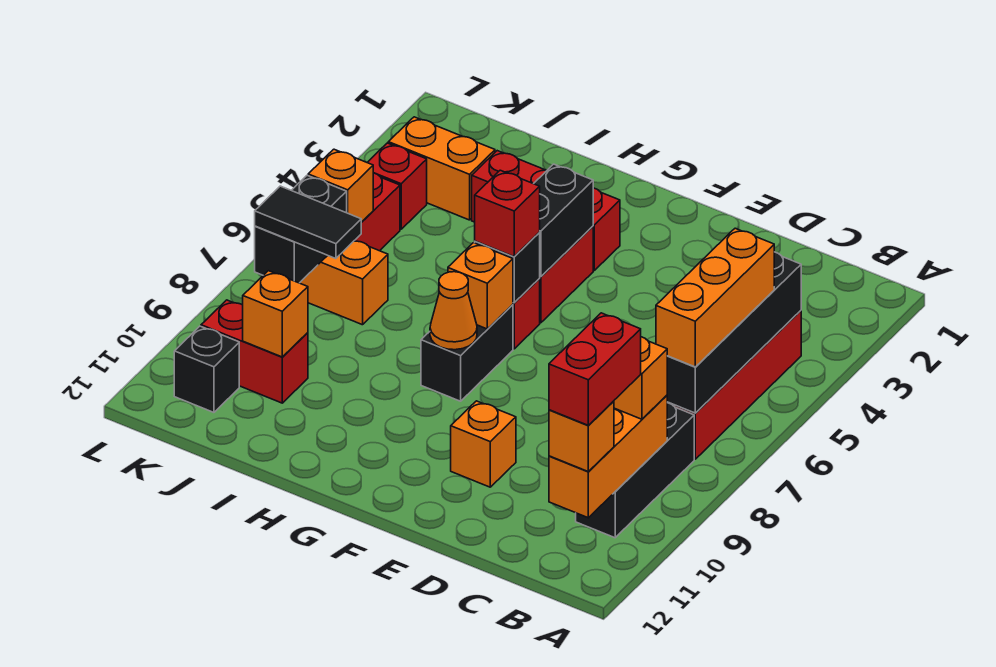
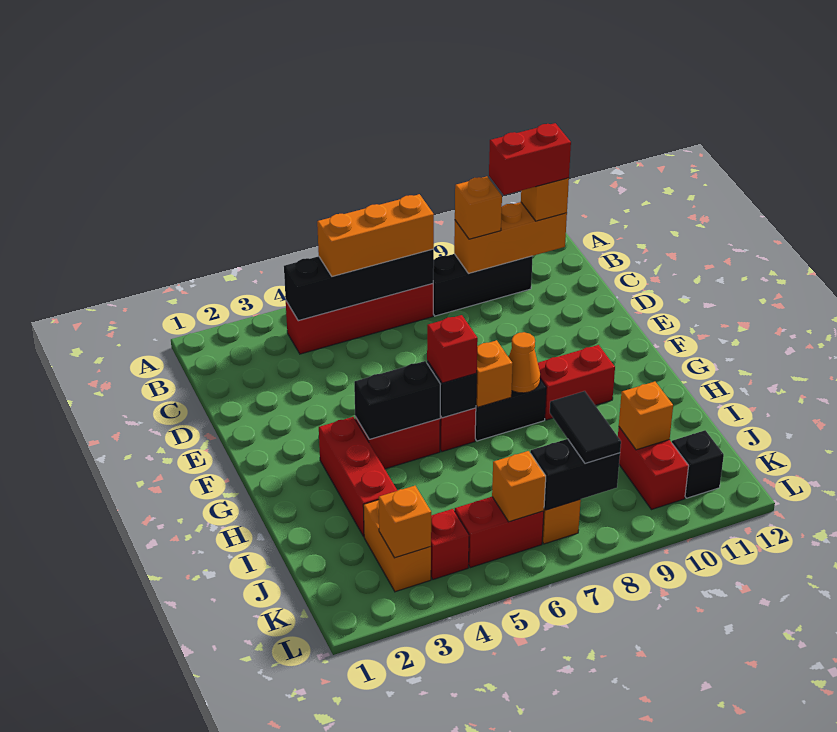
orange 1x1 brick [451,401,516,487] -> orange 1x1 brick moved to [379,486,431,558]
none -> red 1x2 brick [538,345,615,420]

